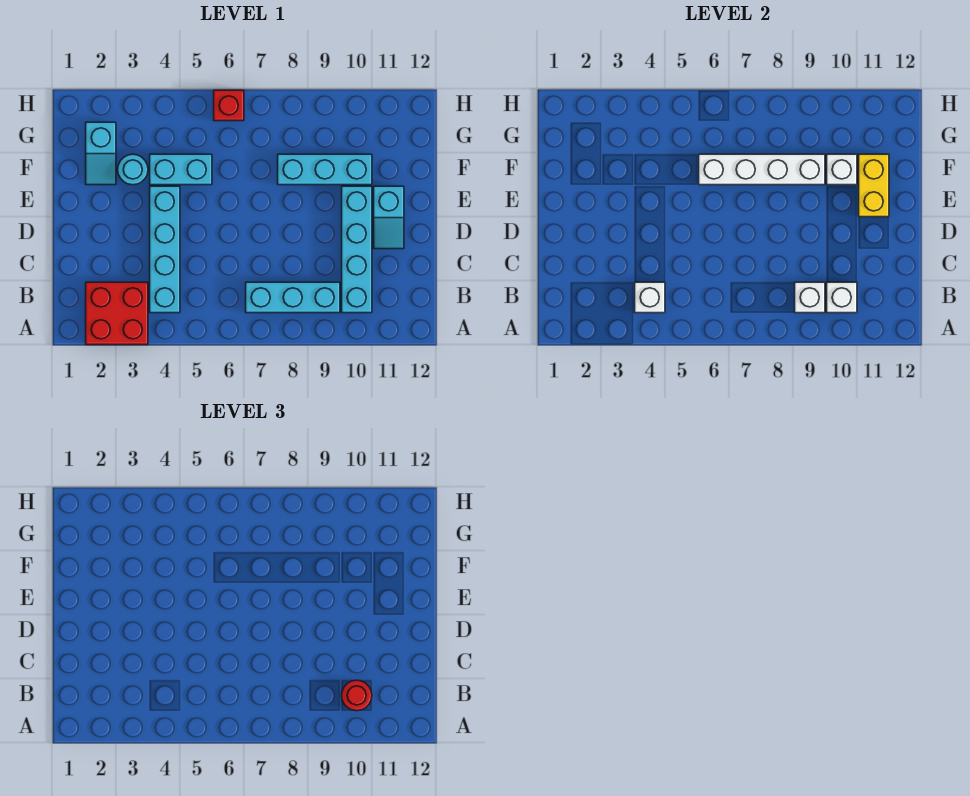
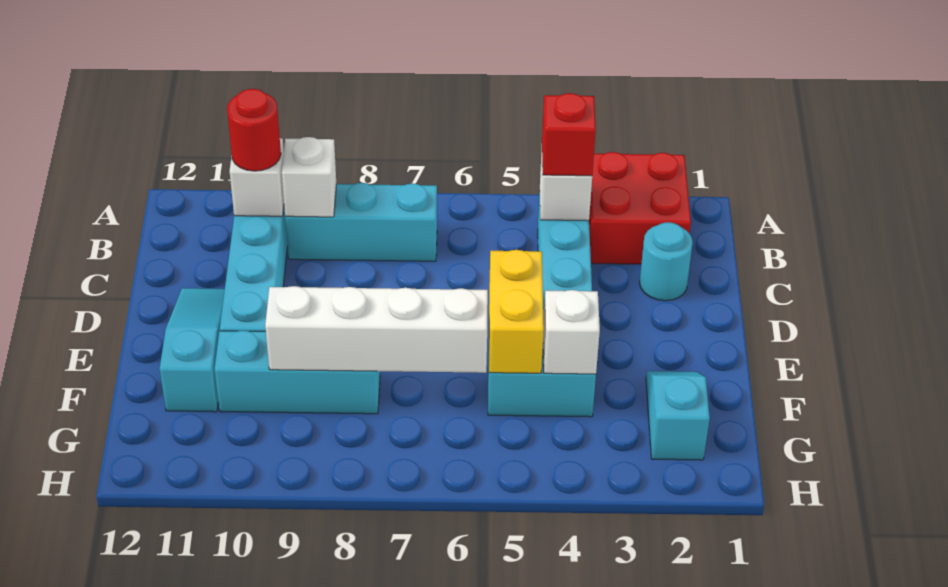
cyan 1x2 slope [374,186,404,249] -> cyan 1x3 slope [160,288,225,412]
yellow 1x2 brick [859,154,889,217] -> yellow 1x2 brick moved to [489,250,544,373]
cyan 1x1 round brick [118,154,148,185] -> cyan 1x1 round brick moved to [640,222,693,301]
white 1x1 brick [827,154,857,185] -> white 1x1 brick moved to [543,290,600,374]
red 1x1 brick [214,90,244,121] -> red 1x1 brick moved to [542,93,596,176]

